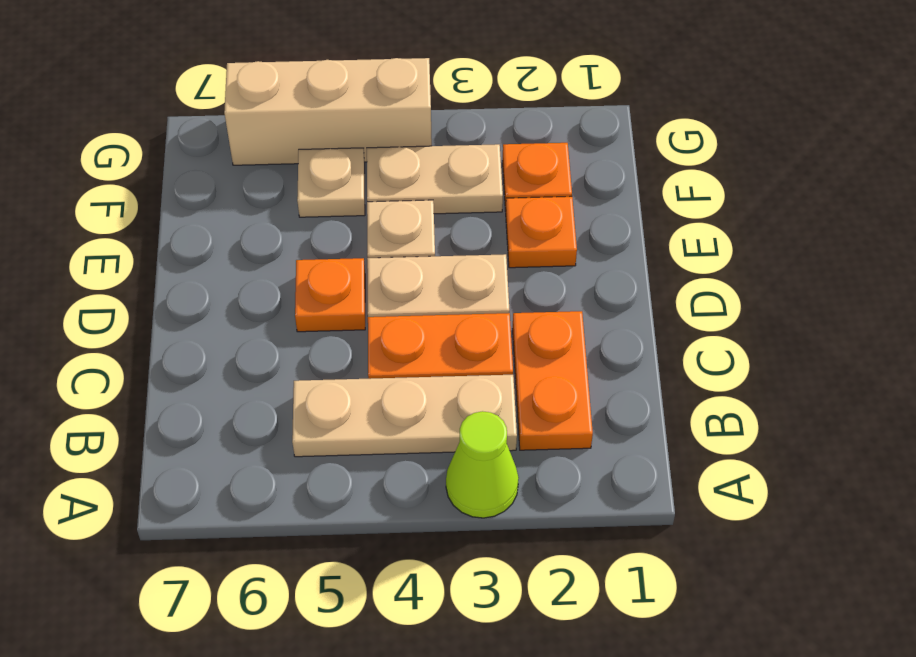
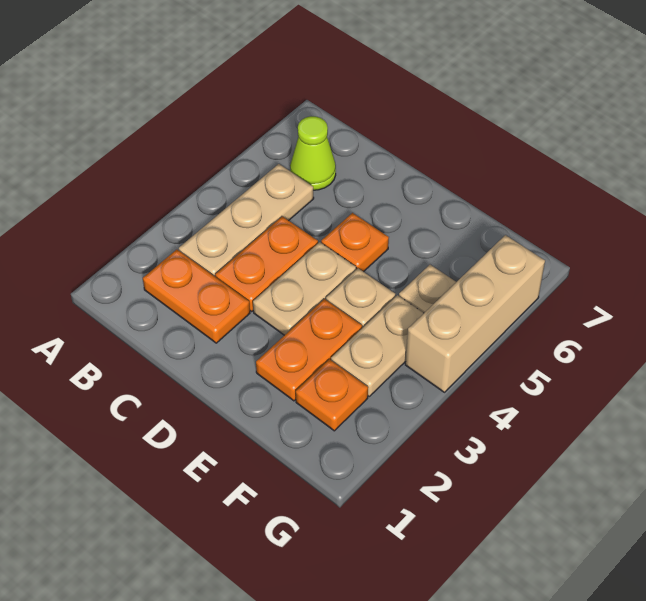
lime 1x1 cone [446,411,519,518] -> lime 1x1 cone moved to [290,116,336,190]
orange 1x1 plate [506,196,577,268] -> orange 1x2 plate [256,299,362,401]

